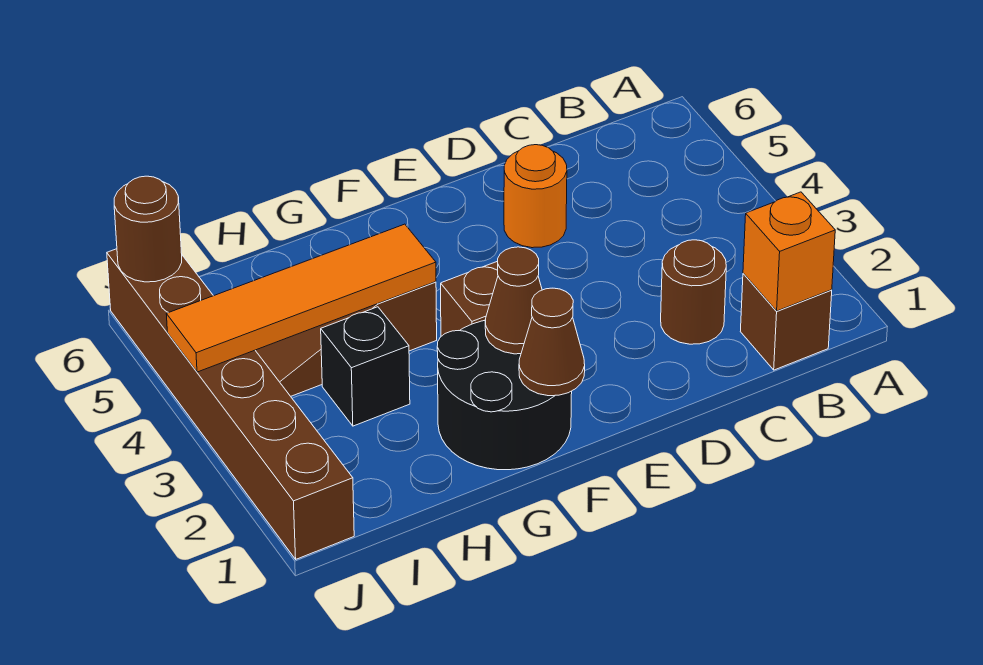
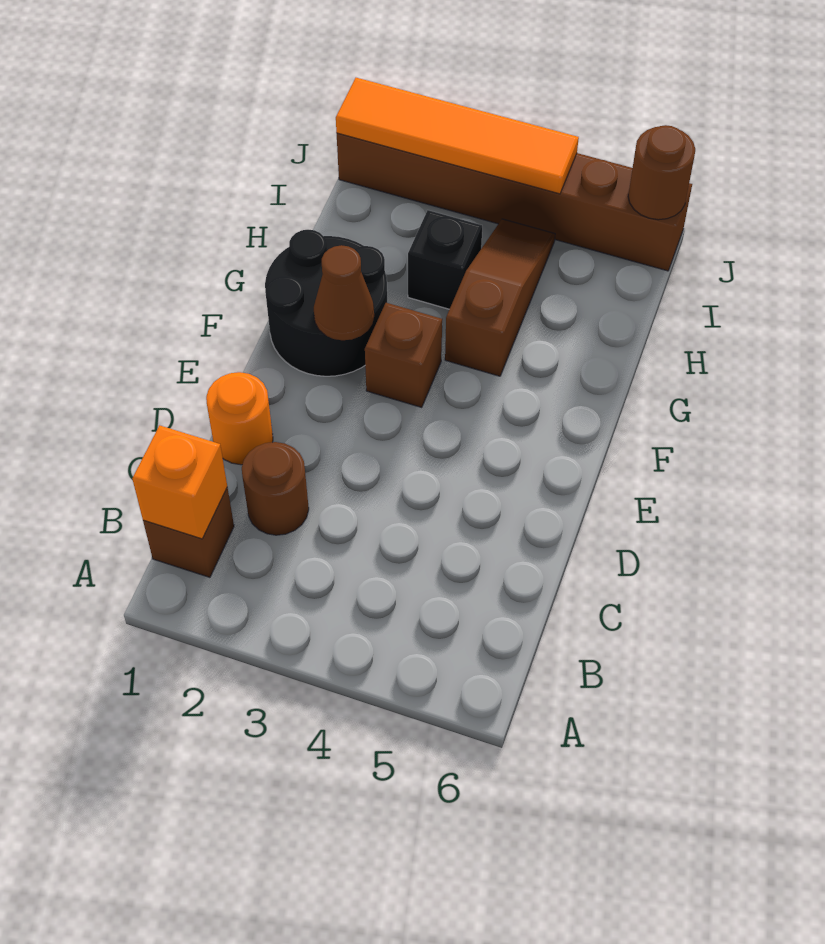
orange 1x1 round brick [504,145,567,248] -> orange 1x1 round brick moved to [206,372,273,465]
brown 1x1 cone [519,288,585,396] -> none
orange 1x4 tile [166,224,436,372] -> orange 1x4 tile turned to [336,78,579,194]

